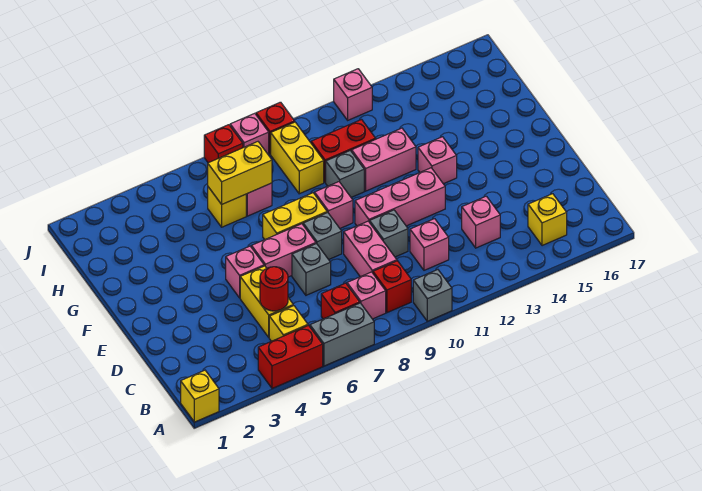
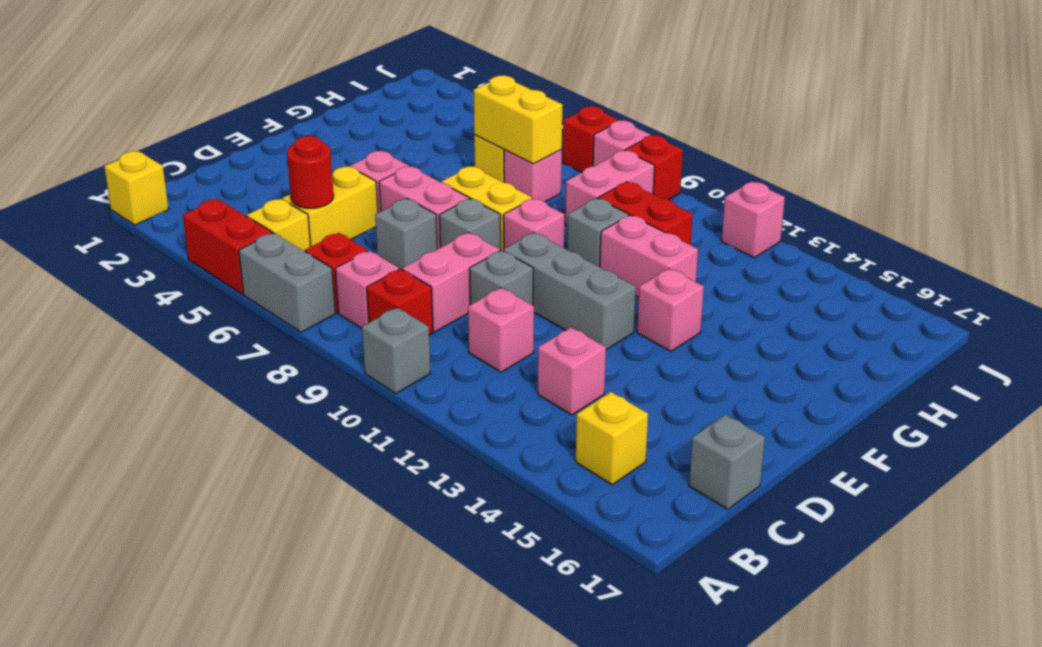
none -> grey 1x1 brick [689,415,765,509]
pink 1x3 brick [355,168,445,226] -> grey 1x3 brick [503,232,636,350]
yellow 1x2 brick [271,122,324,194] -> pink 1x2 brick [565,151,655,226]

